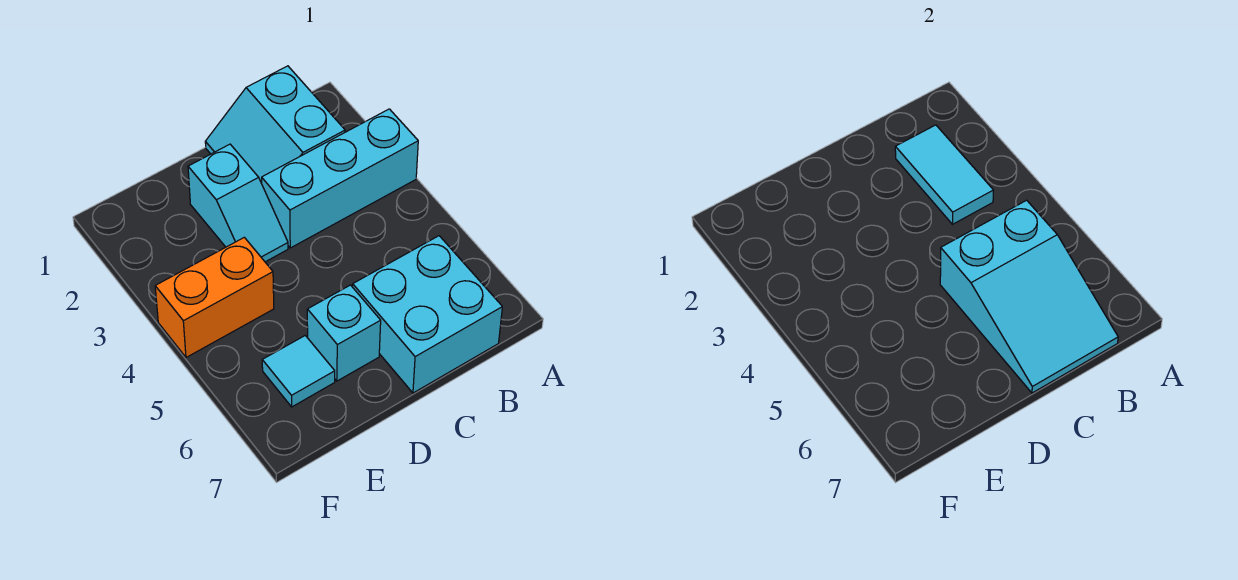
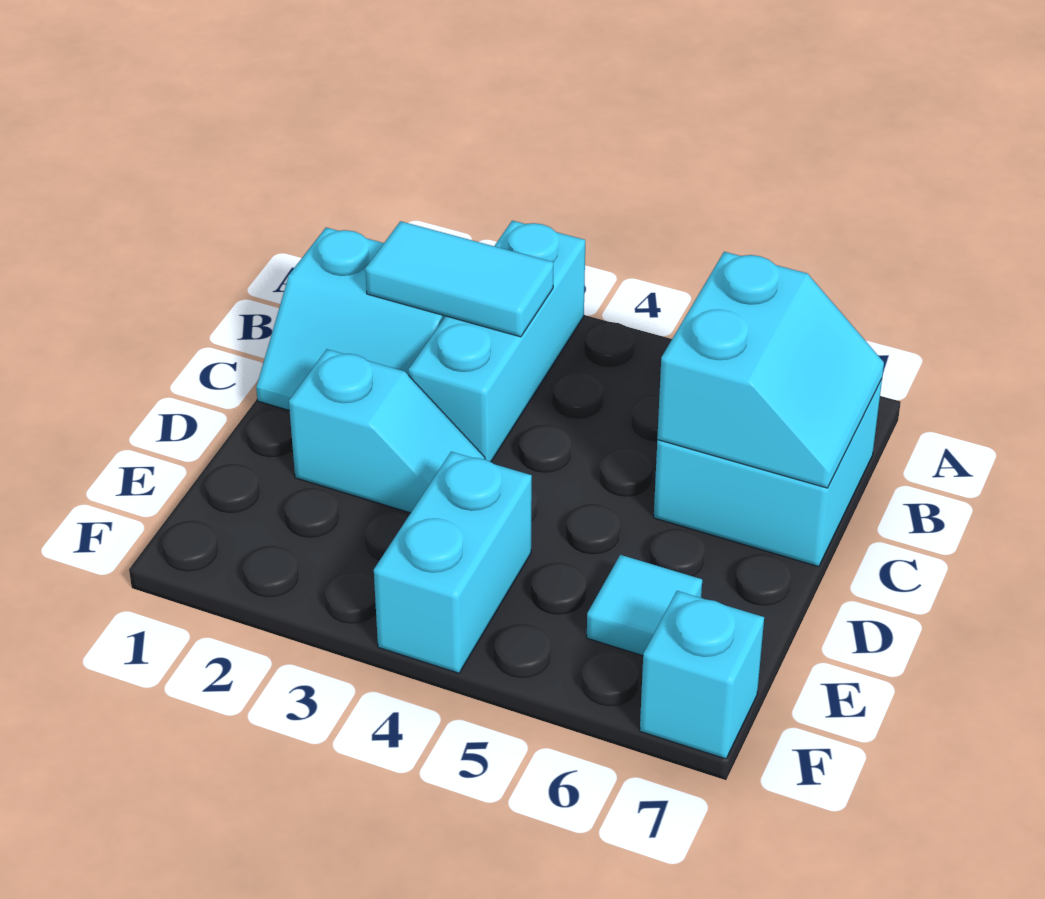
cyan 2x3 slope [940,200,1118,393] -> cyan 2x2 slope [657,252,884,488]
cyan 1x1 brick [307,285,381,381] -> cyan 1x1 brick moved to [640,591,764,759]
orange 1x2 brick [155,237,274,357] -> cyan 1x2 brick [374,452,532,673]

